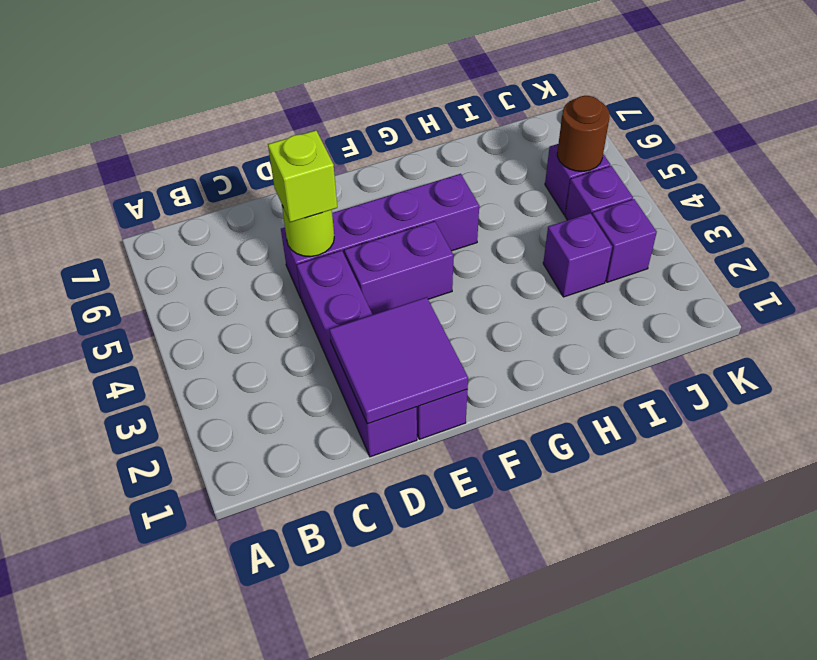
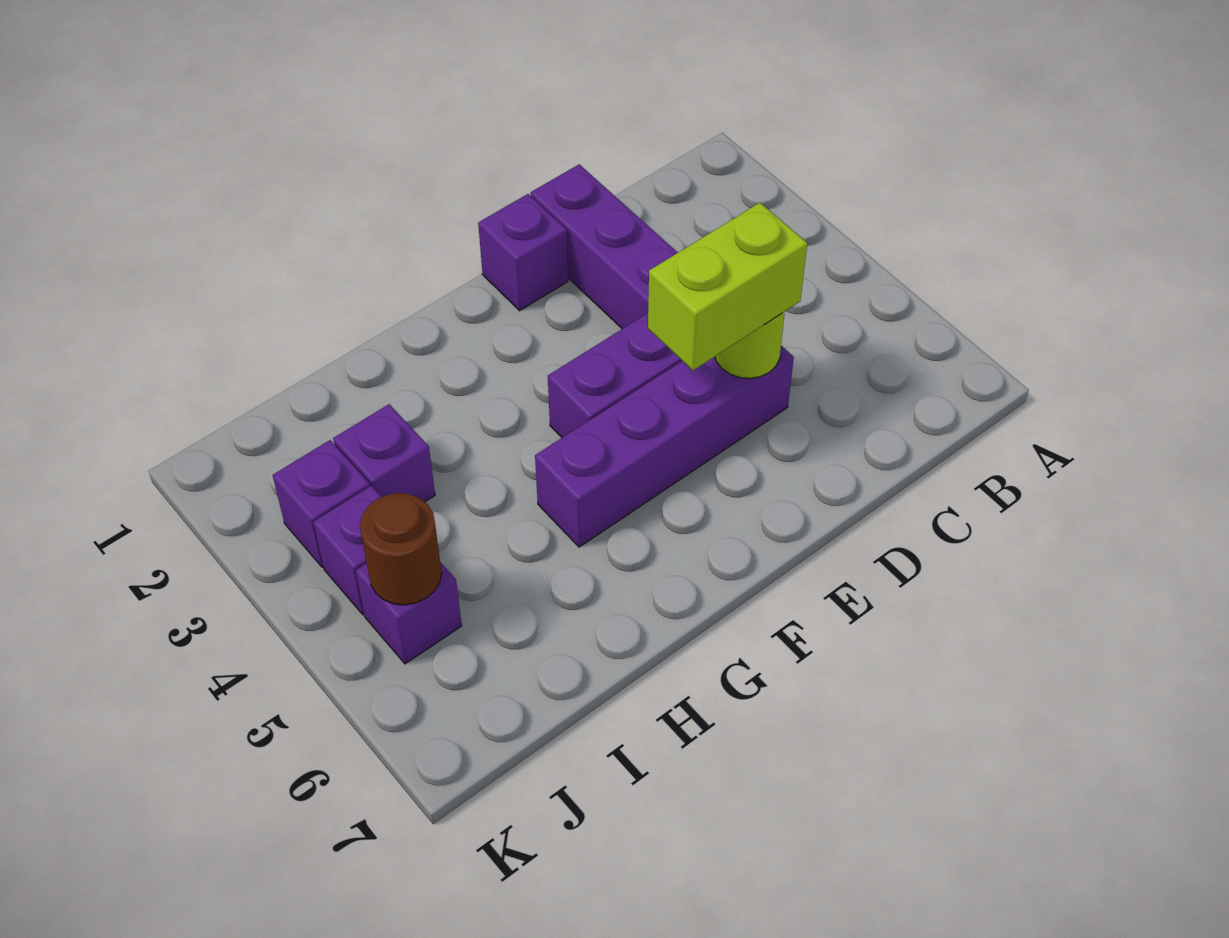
purple 2x2 tile [329,297,468,424] -> none
lime 1x1 brick [268,130,337,222] -> lime 1x2 brick [648,203,807,370]

